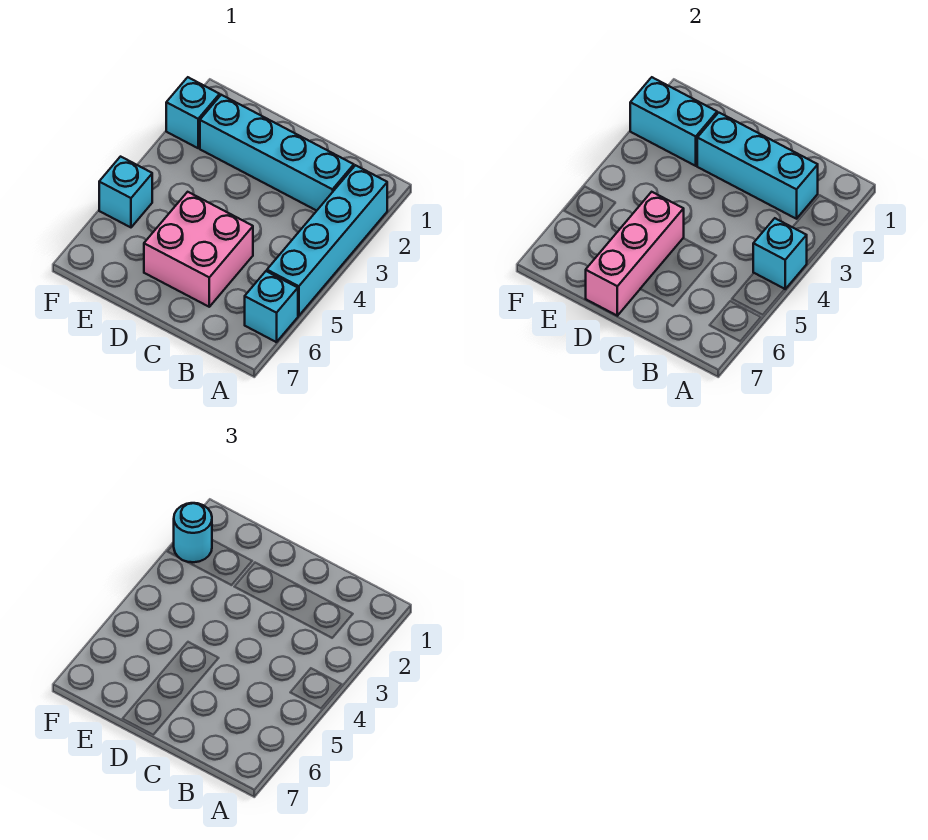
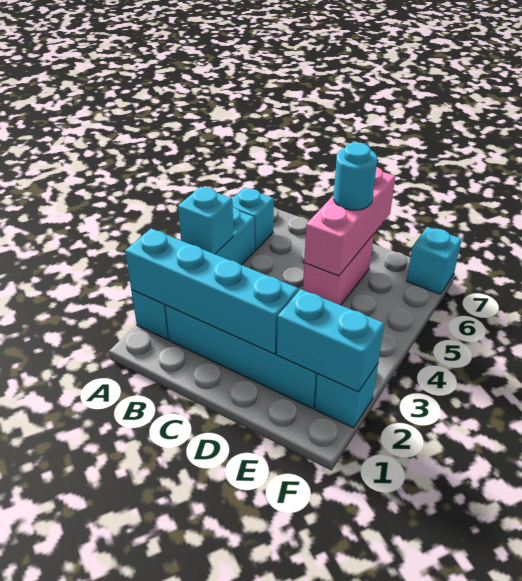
cyan 1x3 brick [697,113,818,219] -> cyan 1x4 brick [125,229,298,354]
pink 2x2 brick [144,192,253,307] -> pink 1x2 brick [303,234,374,305]
cyan 1x1 round brick [174,503,212,562] -> cyan 1x1 round brick moved to [334,142,377,210]
cyan 1x1 brick [99,157,152,227] -> cyan 1x1 brick moved to [407,227,462,294]

